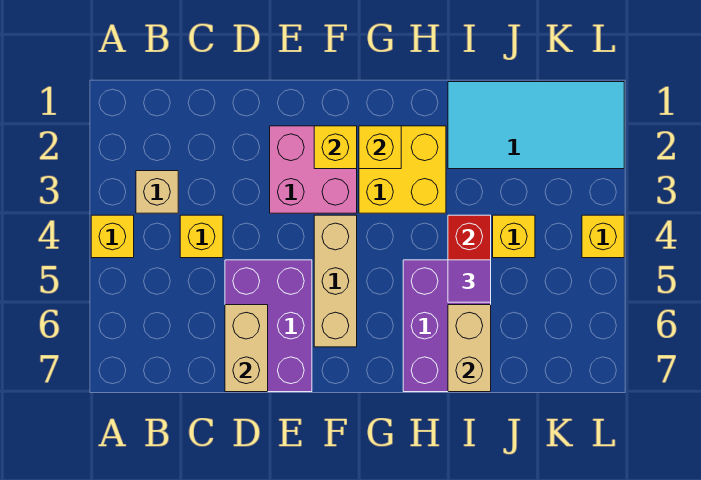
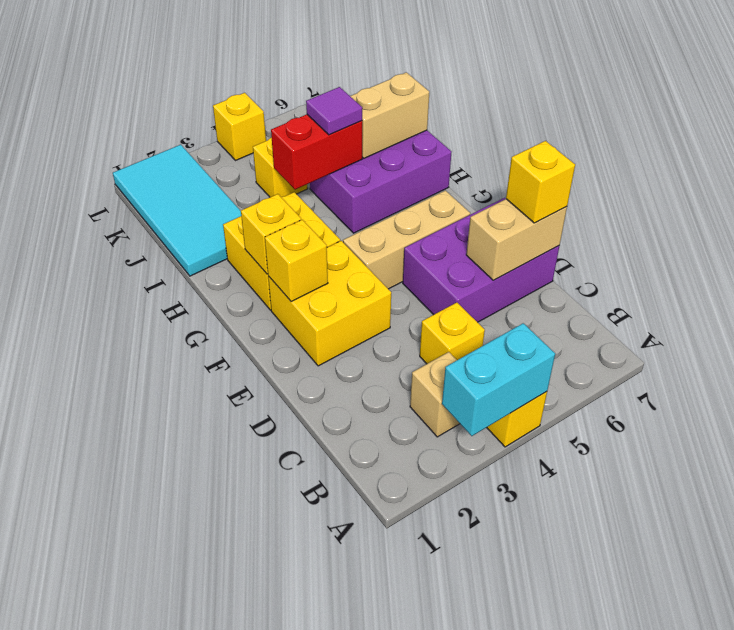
none -> cyan 1x2 brick [442,323,555,436]
none -> yellow 1x1 brick [506,141,575,223]
pink 2x2 brick [270,126,357,213] -> yellow 2x2 brick [268,241,391,366]

